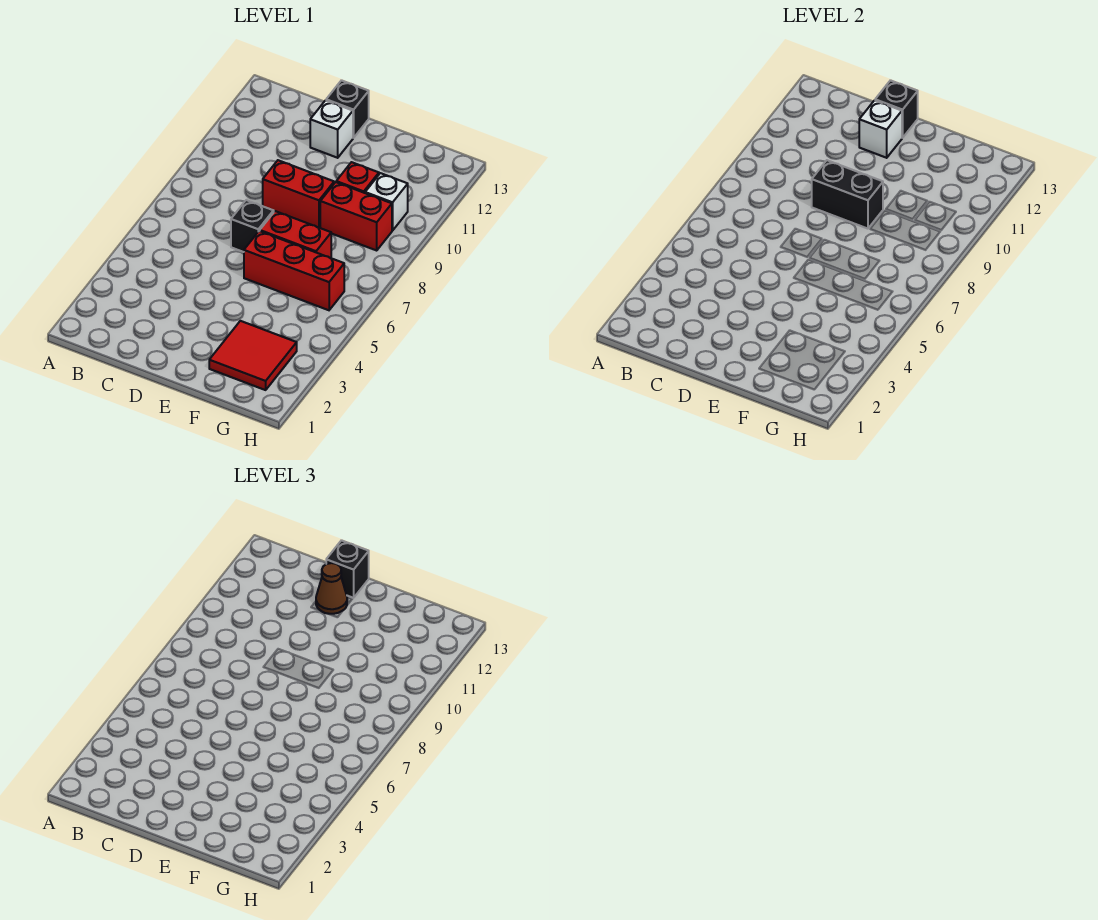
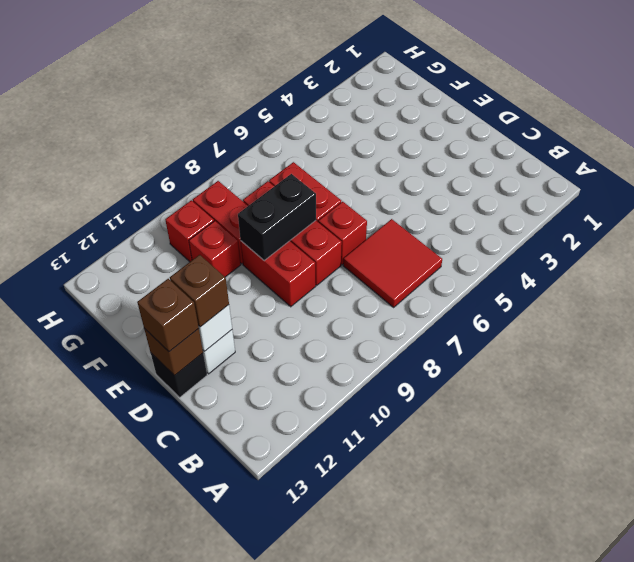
black 1x1 brick [231,200,274,252] -> red 1x1 brick [318,202,367,265]
black 1x2 brick [812,160,883,229] -> black 1x2 brick turned to [238,174,316,260]
brown 1x1 cone [316,563,347,614] -> brown 1x1 brick [170,255,229,327]
black 1x1 brick [875,80,918,138] -> brown 1x1 brick [144,328,203,376]
black 1x1 brick [326,540,369,598] -> brown 1x1 brick [137,279,199,352]
red 1x3 brick [244,231,344,310] -> red 1x3 brick moved to [243,181,342,285]
red 2x2 tile [209,321,297,390] -> red 2x2 tile moved to [343,219,442,307]
white 1x1 brick [365,173,408,231] -> red 1x1 brick [165,200,214,262]

